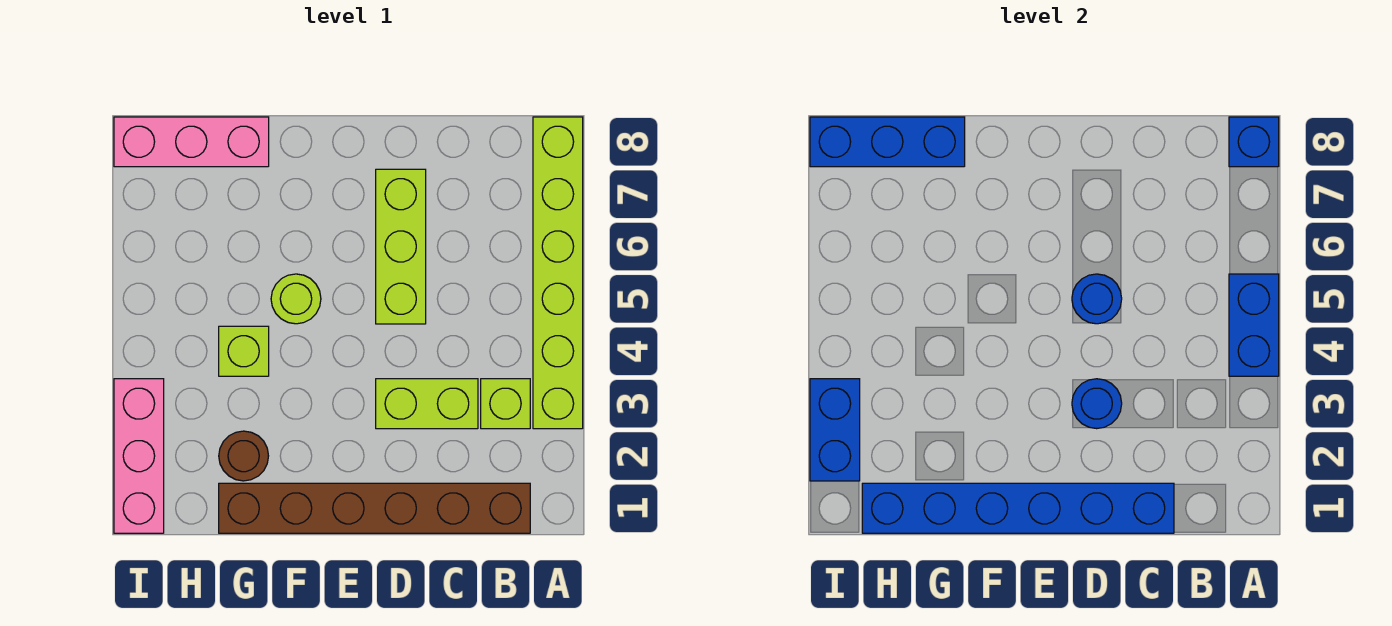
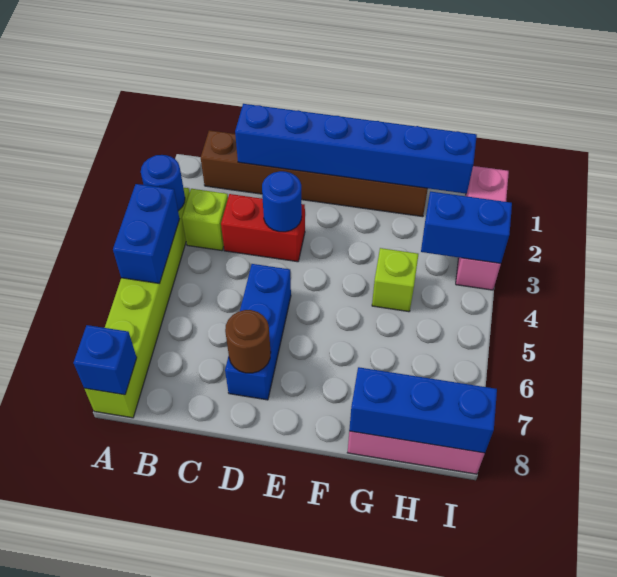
lime 1x2 brick [376,379,478,429] -> red 1x2 brick [221,194,305,262]
lime 1x3 brick [376,169,426,324] -> blue 1x3 brick [225,264,291,400]
blue 1x1 round brick [1072,274,1122,324] -> blue 1x1 round brick moved to [141,155,185,211]
lime 1x1 round brick [271,274,321,324] -> none
brown 1x1 round brick [219,431,268,481] -> brown 1x1 round brick moved to [225,310,271,373]
blue 1x2 brick [810,379,860,481] -> blue 1x2 brick turned to [421,191,512,263]

